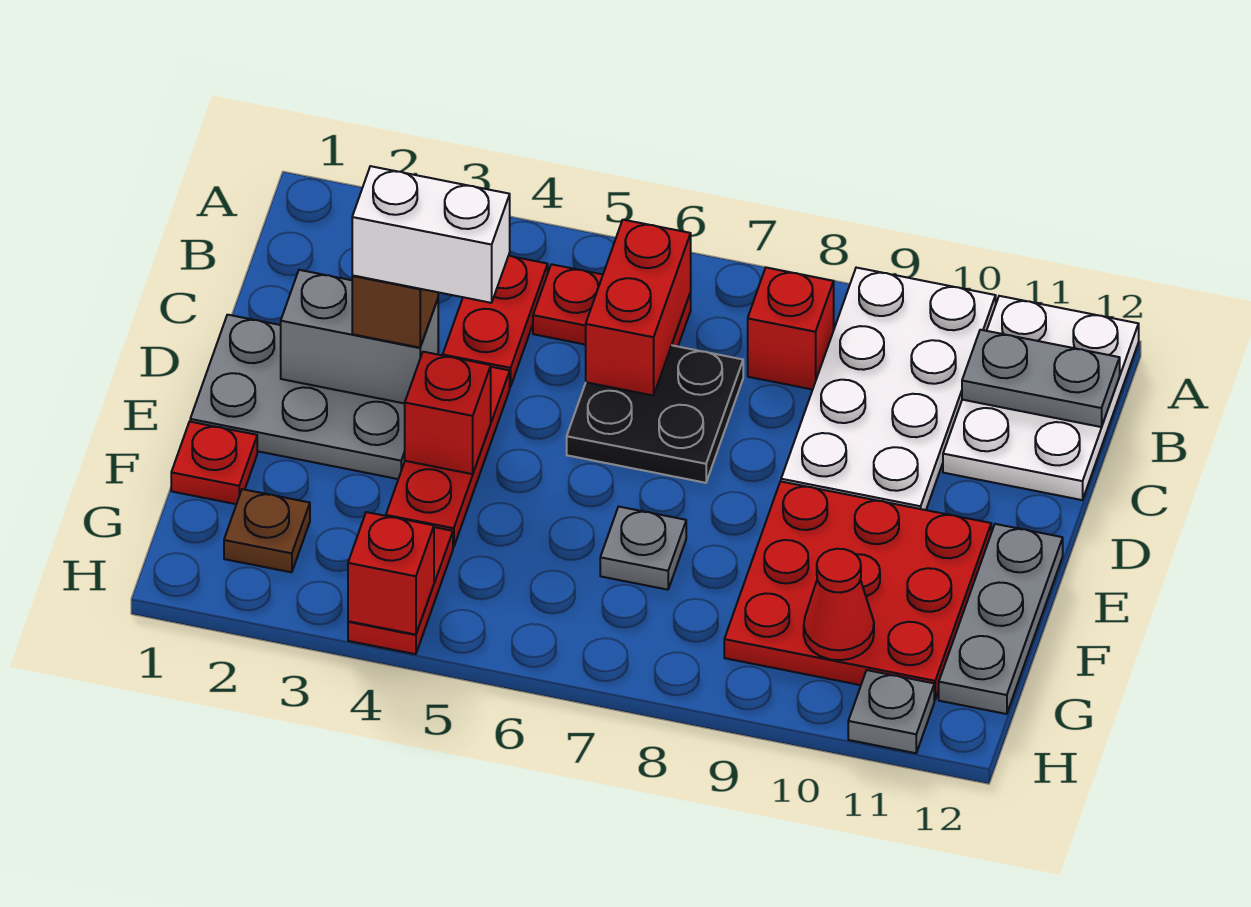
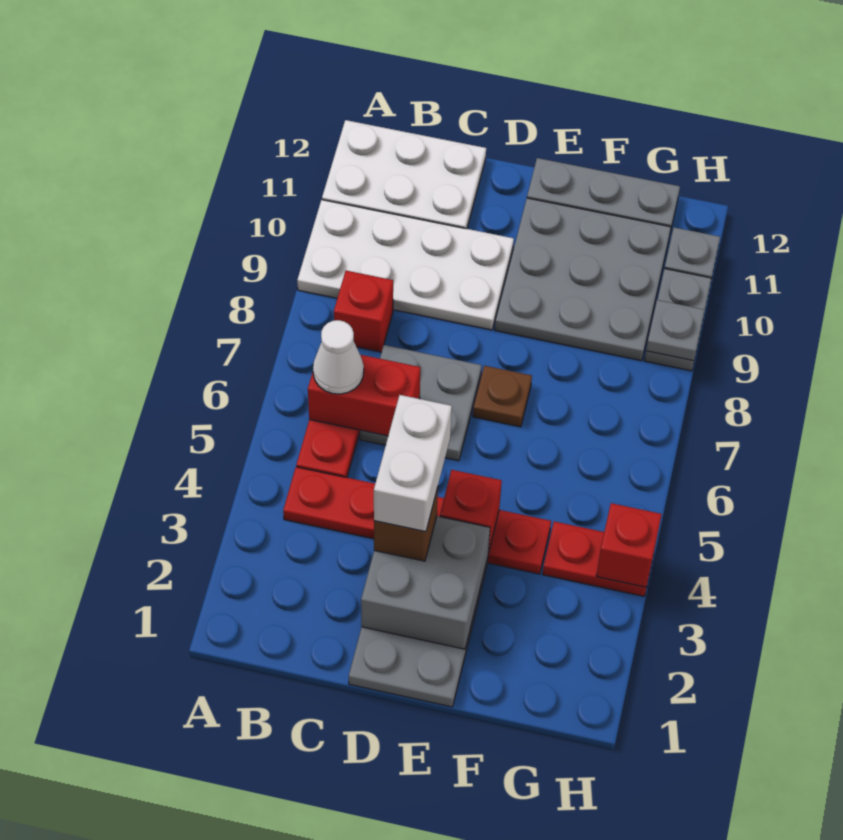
none -> white 1x1 cone [313,320,364,394]
grey 1x2 plate [962,330,1120,427] -> grey 1x2 plate moved to [644,269,712,371]
black 2x2 plate [567,345,743,483] -> grey 2x2 plate [360,345,482,461]
grey 1x2 brick [281,270,438,404] -> grey 2x2 brick [361,516,490,649]
red 3x3 plate [724,481,991,700] -> grey 3x3 plate [495,198,671,361]
red 1x1 plate [171,422,257,504] -> none
grey 1x1 plate [600,507,686,590] -> grey 1x1 plate moved to [646,300,705,361]
brown 1x1 plate [224,489,310,572] -> brown 1x1 plate moved to [473,366,532,427]
red 1x1 cone [804,549,874,660] -> none

